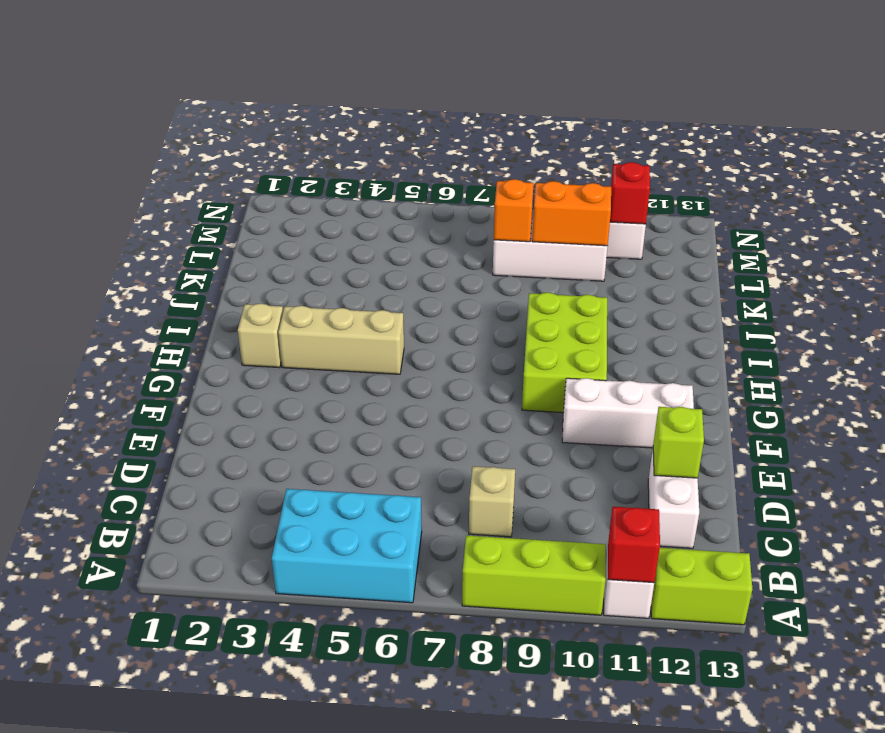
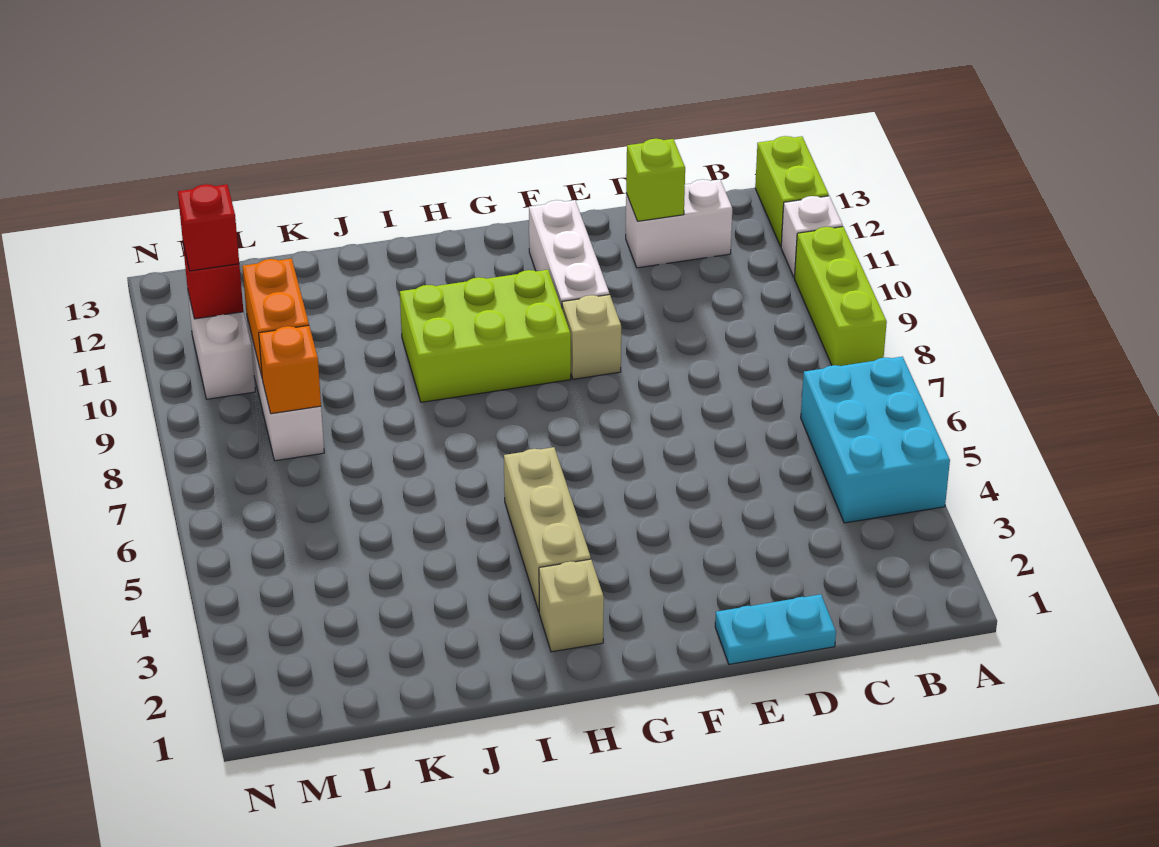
red 1x1 brick [608,507,660,583] -> red 1x1 brick moved to [178,184,239,271]
tan 1x1 brick [469,466,515,537] -> tan 1x1 brick moved to [562,295,621,379]
none -> cyan 1x2 plate [715,594,836,664]

